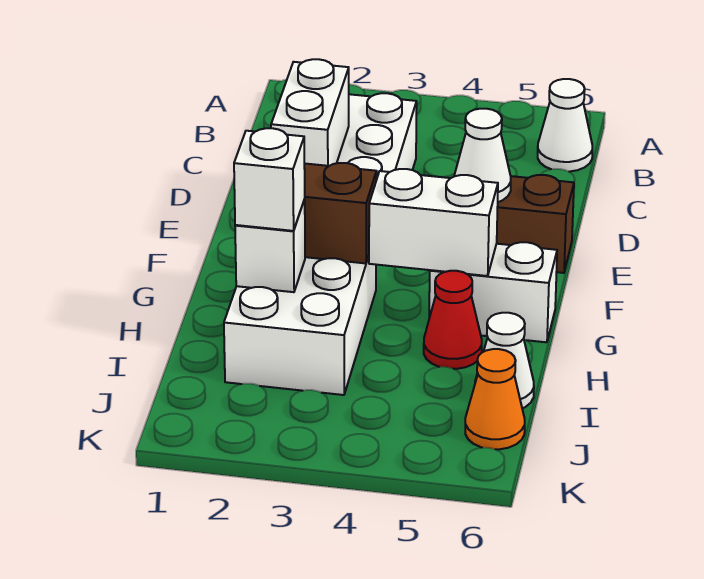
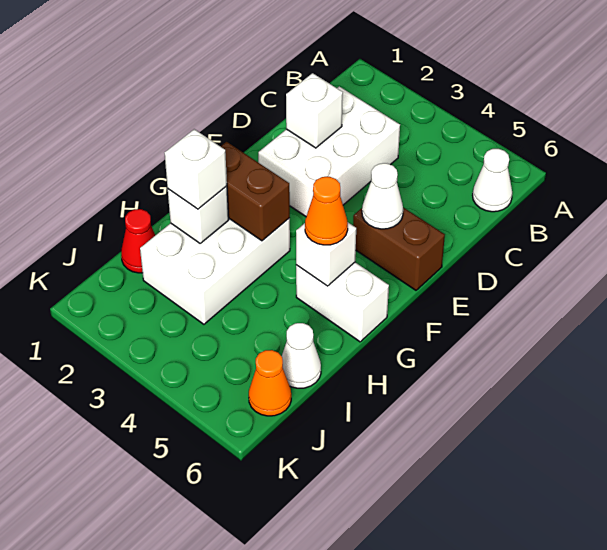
white 1x2 brick [271,59,349,166] -> white 1x1 brick [286,73,343,148]
white 1x2 brick [369,169,498,276] -> white 1x1 brick [296,223,356,286]
none -> orange 1x1 cone [305,177,348,245]
red 1x1 cone [424,271,482,369] -> red 1x1 cone moved to [121,209,155,273]

